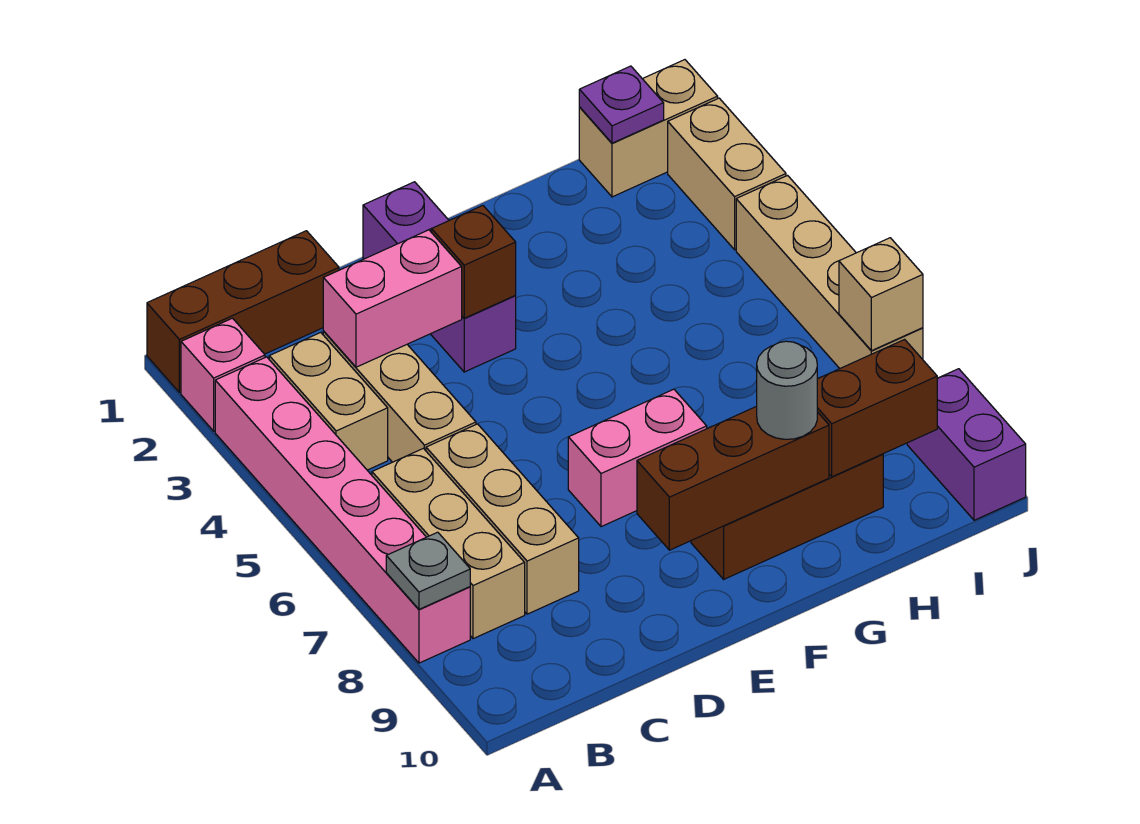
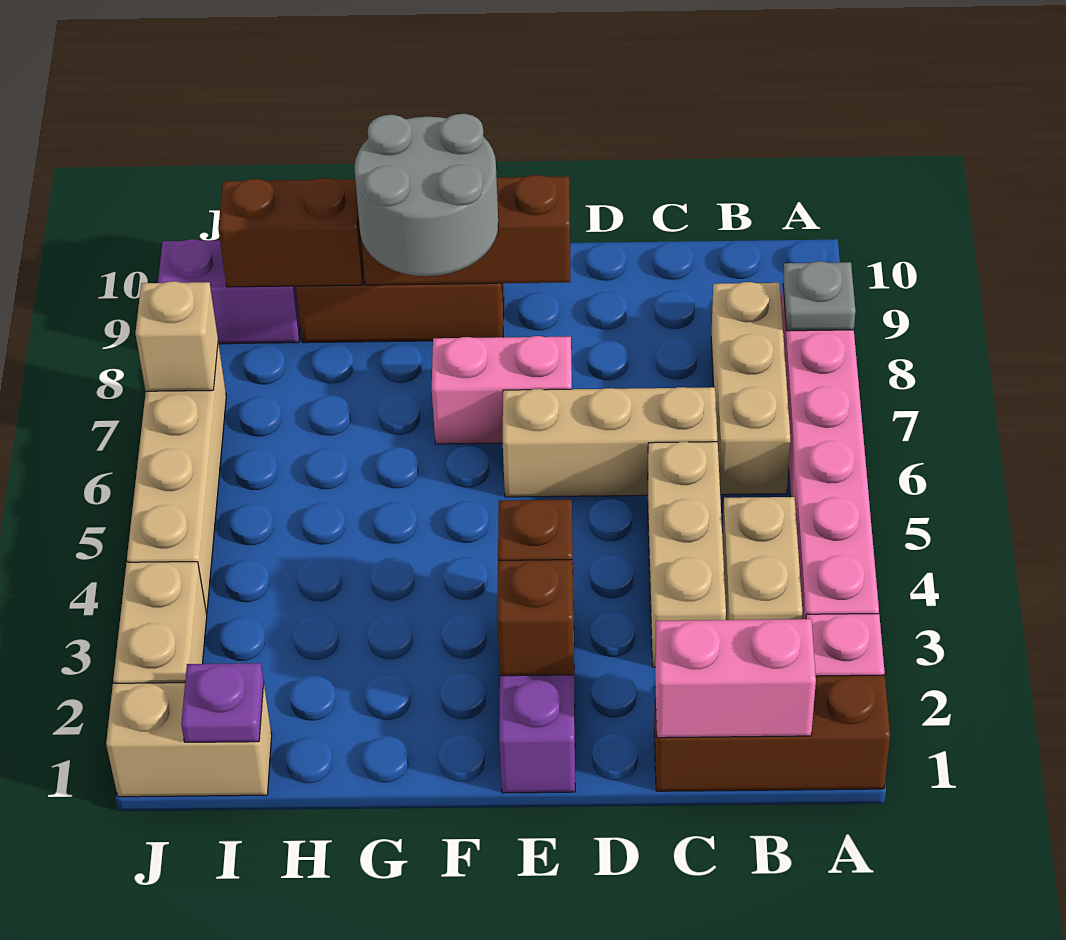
pink 1x2 brick [323,230,462,367] -> pink 1x2 brick moved to [655,619,816,738]
tan 1x3 brick [426,424,579,614] -> tan 1x3 brick turned to [503,387,718,497]
none -> brown 1x1 brick [497,560,574,676]
grey 1x1 round brick [757,341,817,439] -> grey 2x2 round brick [354,114,498,276]
purple 1x2 brick [907,369,1026,520] -> purple 1x2 brick turned to [158,239,300,344]

